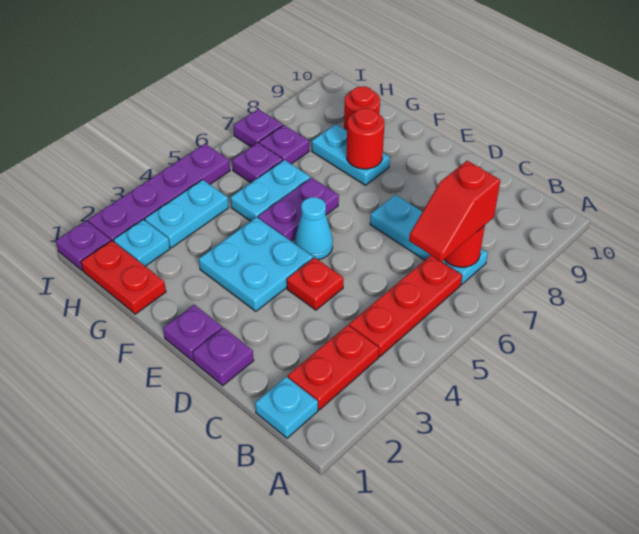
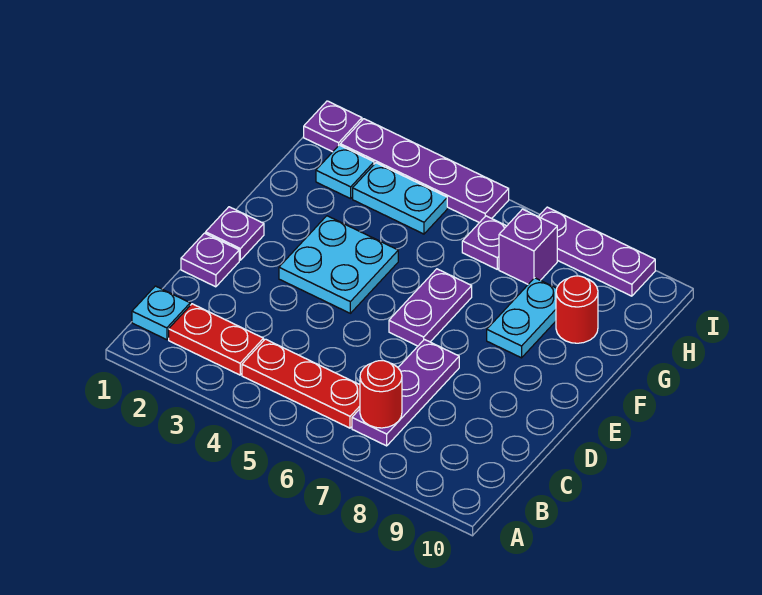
red 1x2 slope [409,161,500,262] -> none
cyan 1x3 plate [370,195,488,284] -> purple 1x3 plate [352,339,459,446]
red 1x1 plate [287,258,343,310] -> none
cyan 1x1 cone [295,197,333,260] -> none
purple 1x2 plate [258,178,339,241] -> purple 1x2 plate turned to [389,269,472,346]
red 1x1 round brick [347,108,384,169] -> none
red 1x2 plate [81,241,166,314] -> none
cyan 1x2 plate [230,160,310,221] -> none
purple 1x1 plate [259,125,309,164] -> purple 1x1 brick [499,209,557,284]
purple 1x1 plate [233,109,283,147] -> purple 1x3 plate [538,207,655,296]

